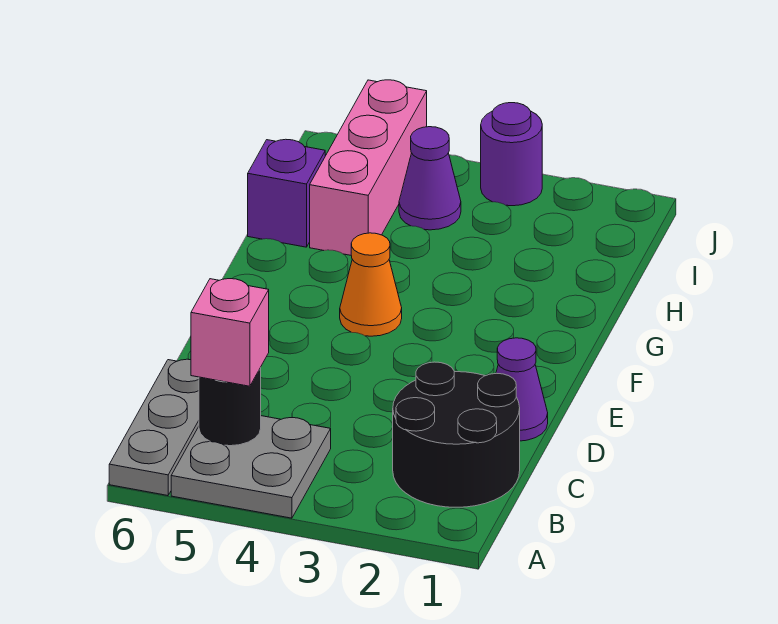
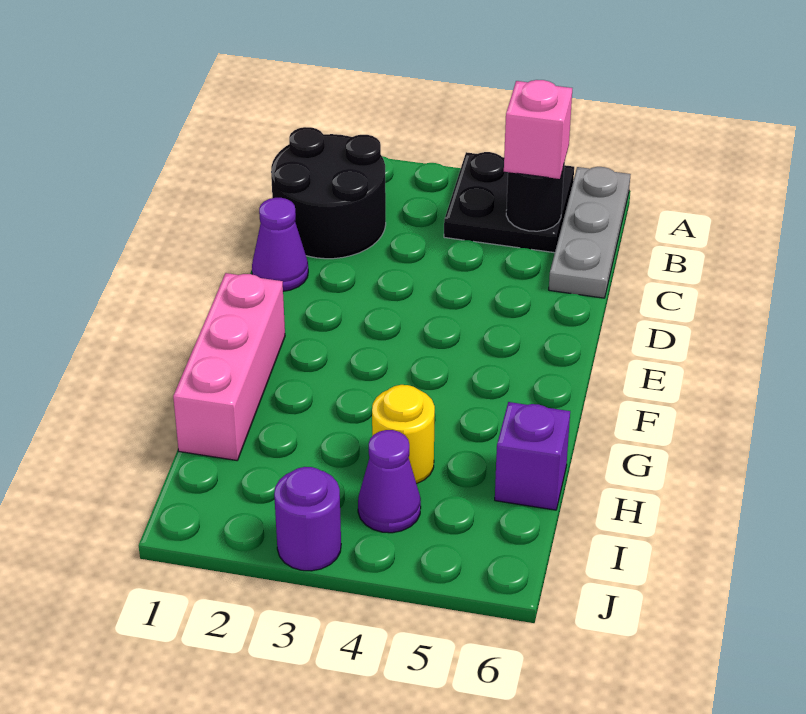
grey 2x2 plate [171,416,331,518] -> black 2x2 plate [444,152,574,253]
orange 1x1 cone [340,233,402,336] -> none
none -> yellow 1x1 round brick [372,385,435,484]
pink 1x3 brick [310,80,427,255] -> pink 1x3 brick moved to [173,273,285,460]

